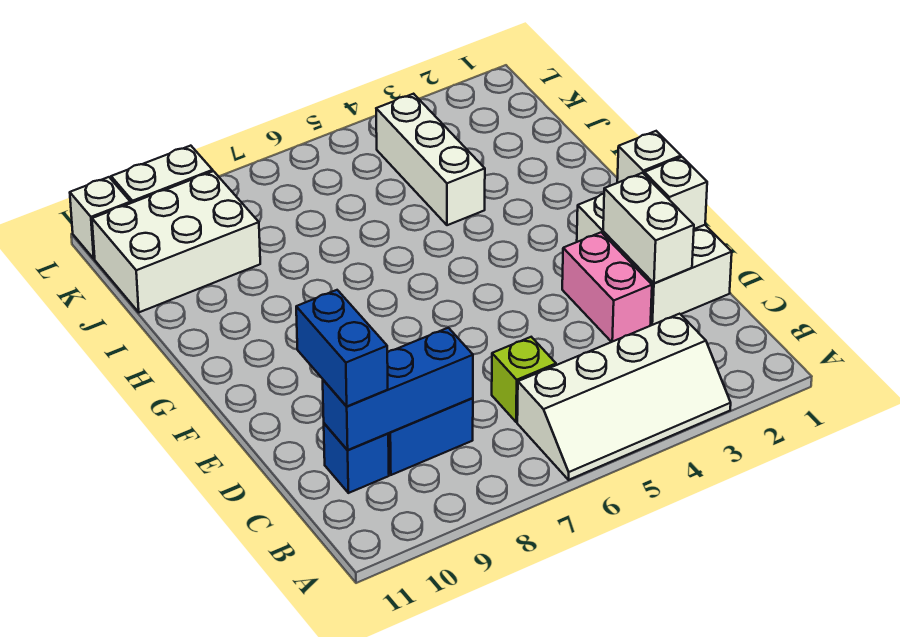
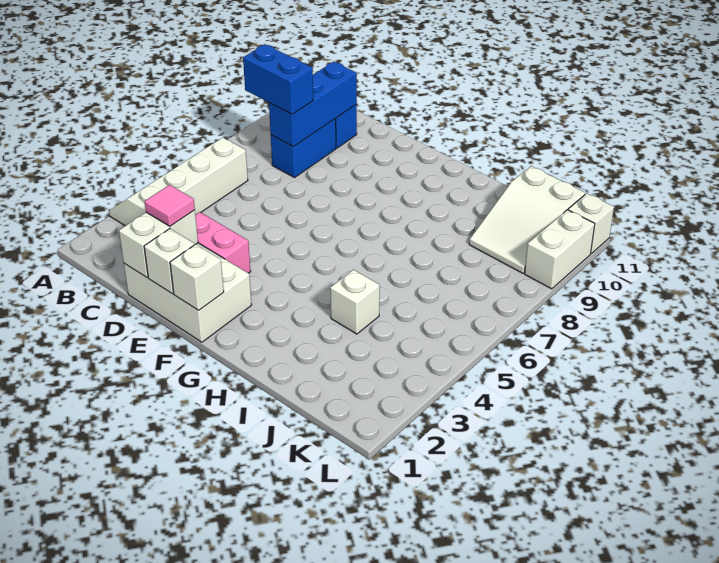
lime 1x1 brick [492,337,556,422] -> none
blue 1x2 brick [296,290,388,406] -> blue 1x2 brick moved to [243,44,313,114]
white 1x2 brick [603,173,694,283] -> white 1x2 brick turned to [119,210,198,278]
none -> pink 1x1 tile [144,185,195,226]
white 1x3 brick [376,94,485,225] -> white 1x1 brick [330,270,380,334]
white 2x3 brick [92,171,260,312] -> white 2x3 slope [469,166,585,273]

